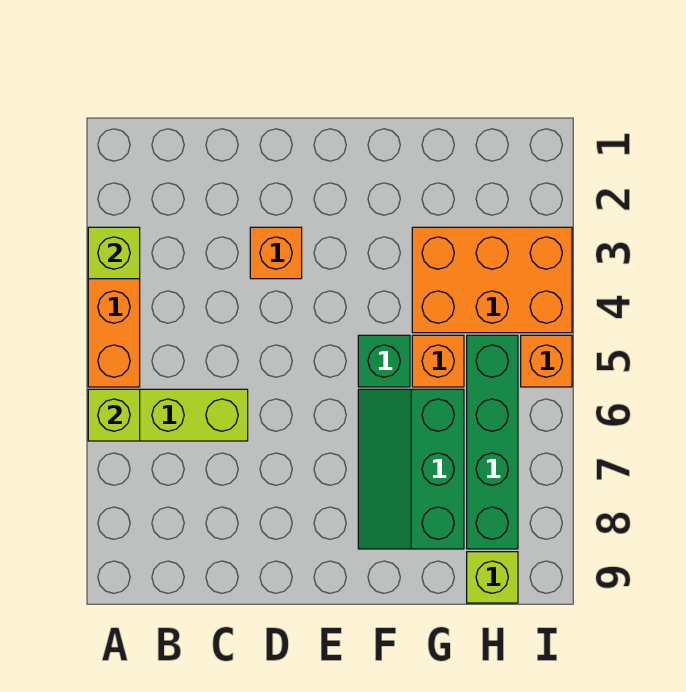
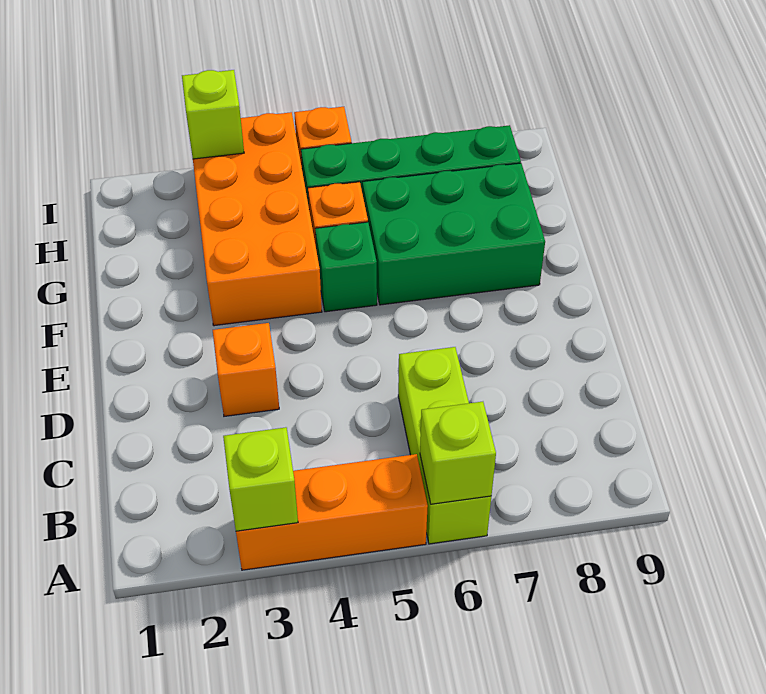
green 2x3 slope [358,389,464,549] -> green 2x3 brick [363,163,545,305]
orange 2x3 brick [412,227,572,333] -> orange 2x4 brick [193,112,322,326]
lime 1x1 brick [467,552,518,603] -> lime 1x1 brick moved to [182,70,244,159]

